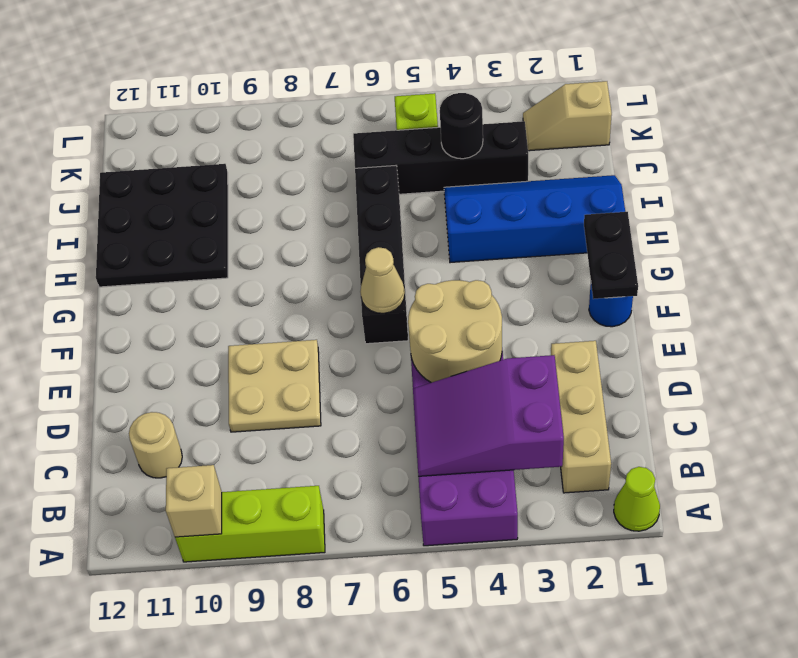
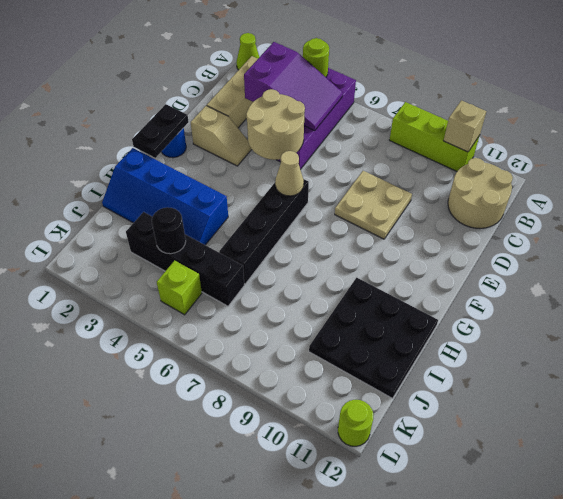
none -> lime 1x1 round brick [303,38,329,77]
tan 1x1 round brick [129,412,182,478] -> tan 2x2 round brick [448,158,513,228]
tan 1x2 slope [523,81,612,151] -> tan 1x2 slope moved to [191,106,252,166]
none -> lime 1x1 round brick [338,400,373,446]

